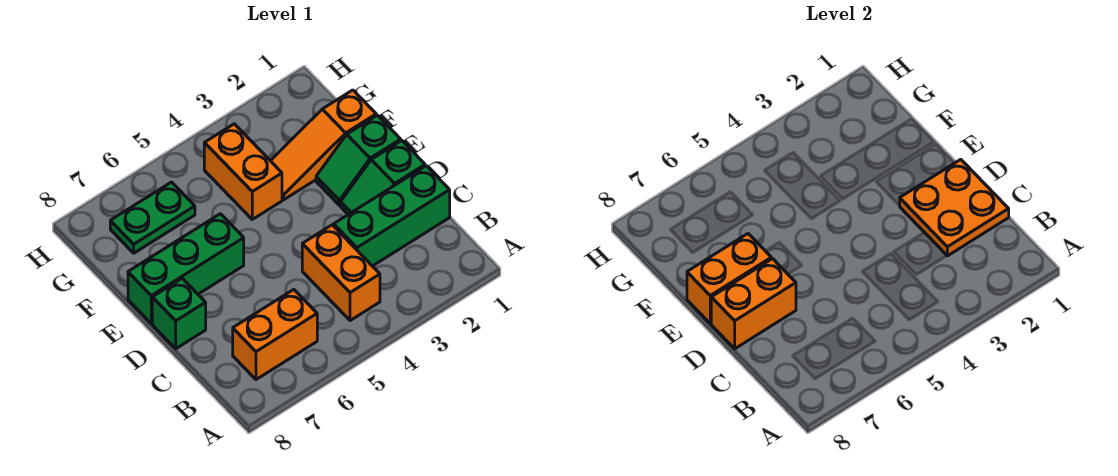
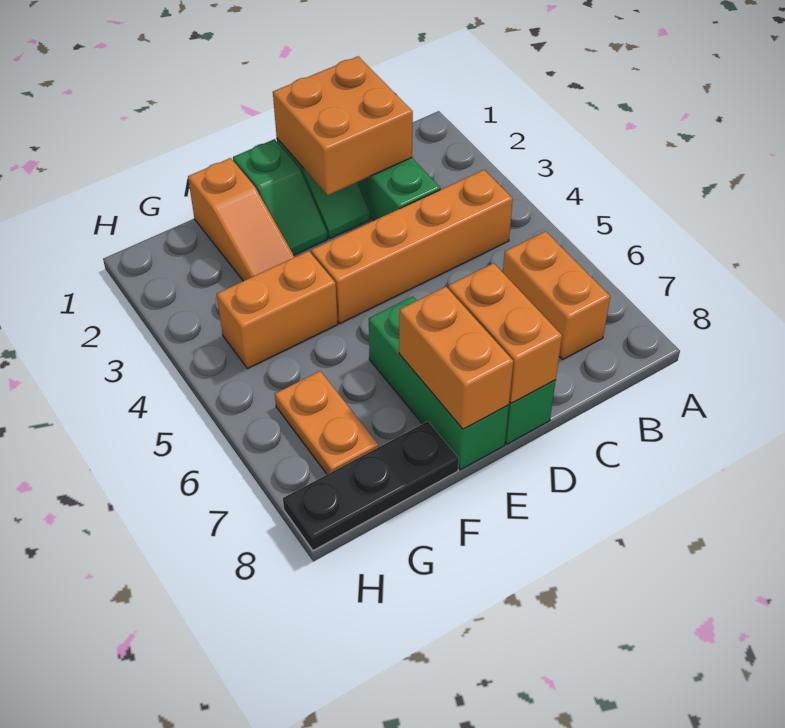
orange 1x2 brick [302,225,380,321] -> orange 1x4 brick [311,170,513,323]
orange 2x2 plate [900,159,1009,256] -> orange 2x2 brick [273,56,413,195]
none -> black 1x3 plate [283,421,459,550]
green 1x2 plate [110,182,195,253] -> orange 1x2 plate [275,371,379,474]

